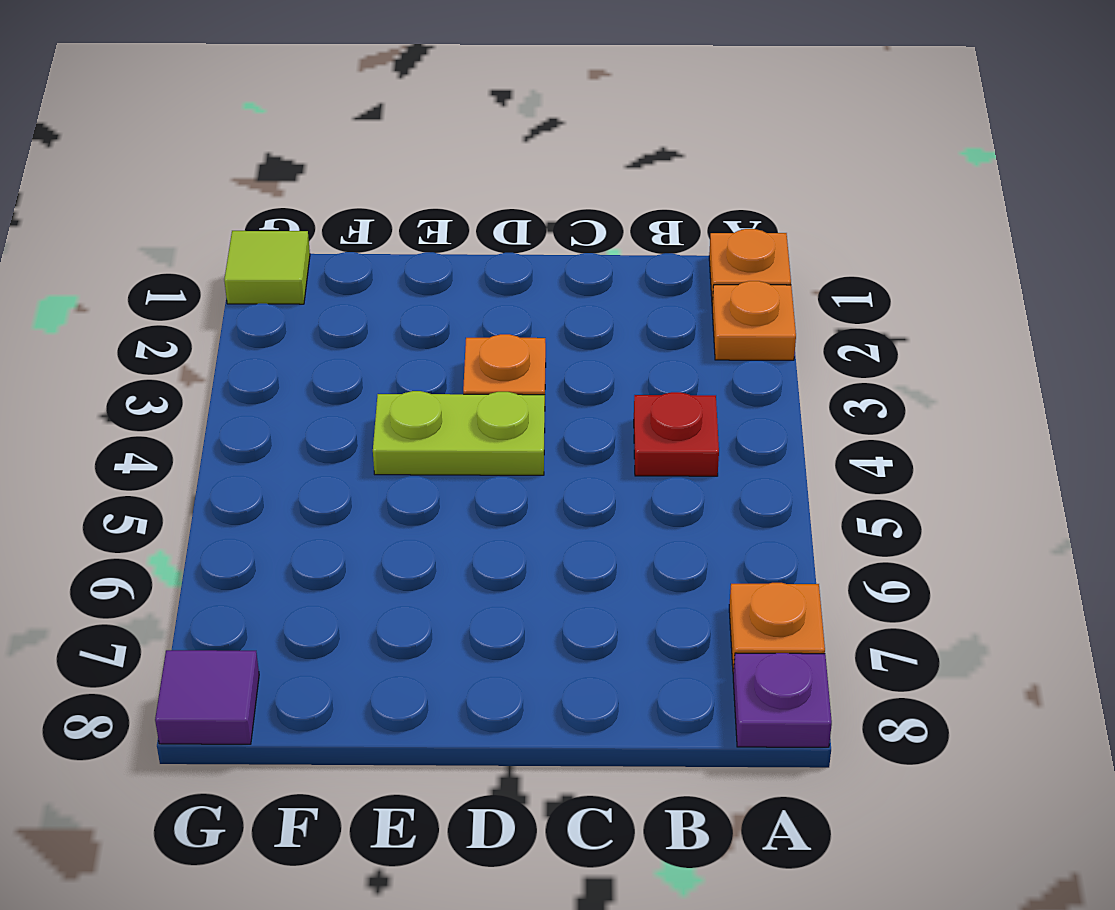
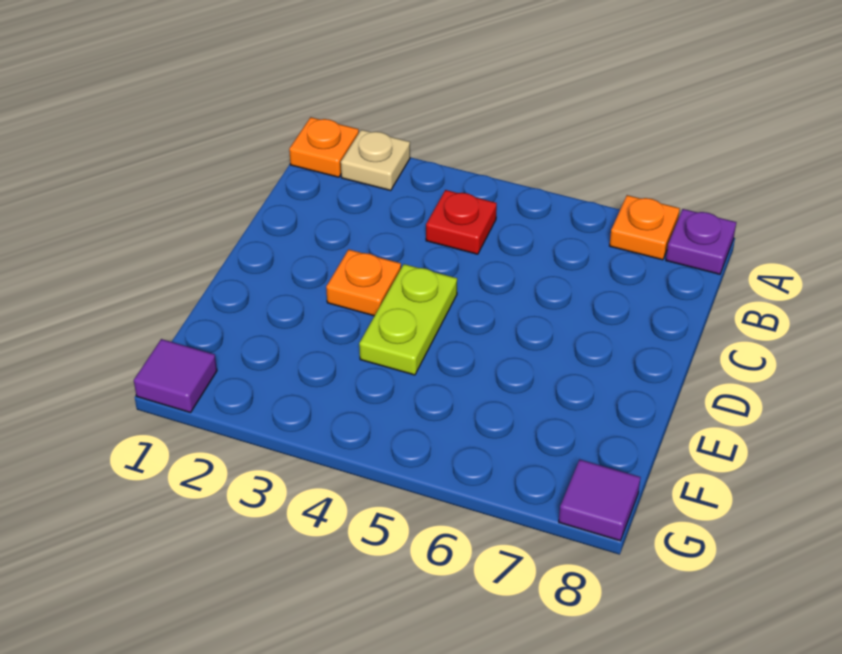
orange 1x1 plate [712,281,796,360] -> tan 1x1 plate [341,130,410,190]
lime 1x1 tile [224,231,310,304] -> purple 1x1 tile [134,339,217,413]

